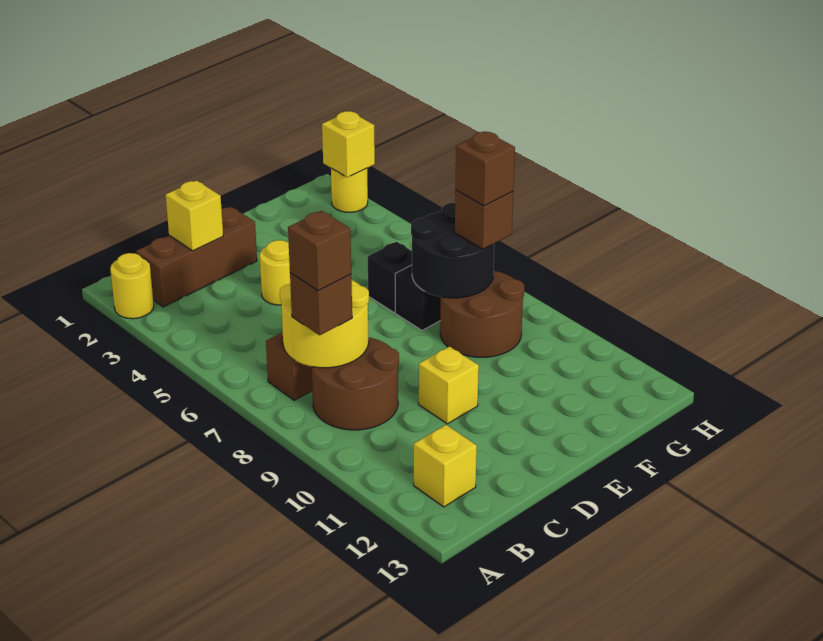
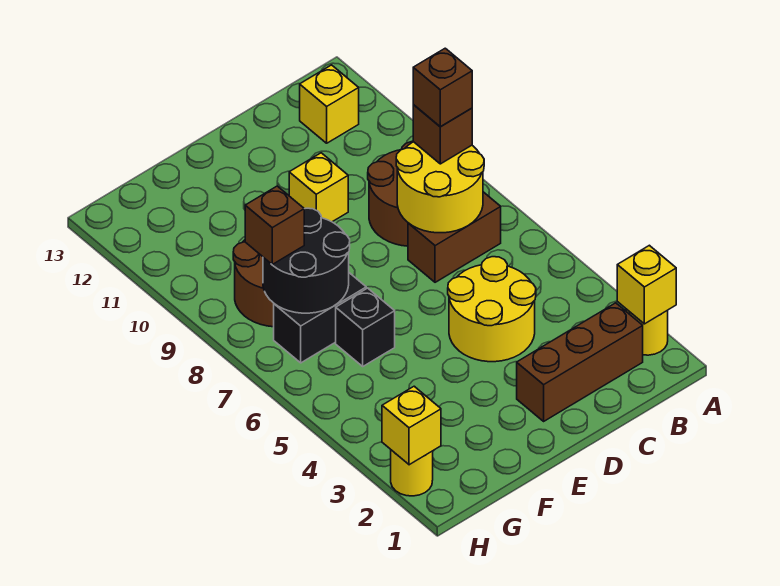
yellow 1x1 brick [166,180,223,251] -> yellow 1x1 brick moved to [617,245,676,324]
yellow 1x1 round brick [260,240,290,305] -> yellow 2x2 round brick [448,257,536,362]
brown 1x1 brick [455,131,515,206] -> none

